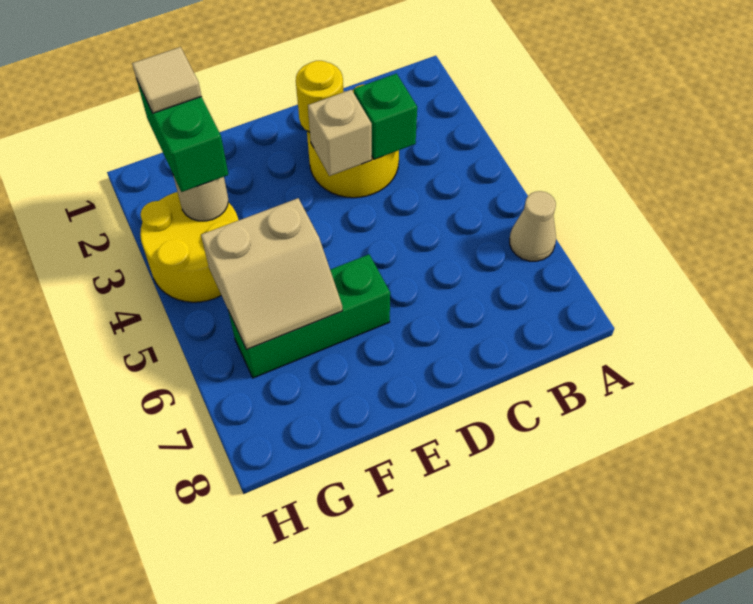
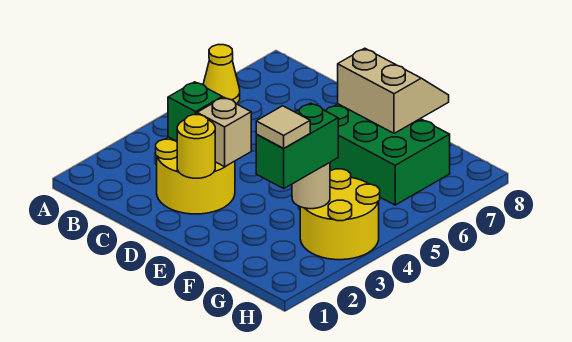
tan 1x1 cone [510,191,556,261] -> yellow 1x1 cone [203,45,240,104]
green 1x3 brick [228,255,390,378] -> green 2x3 brick [326,104,450,205]
tan 2x2 slope [201,198,342,350] -> tan 2x2 slope moved to [338,48,449,133]

